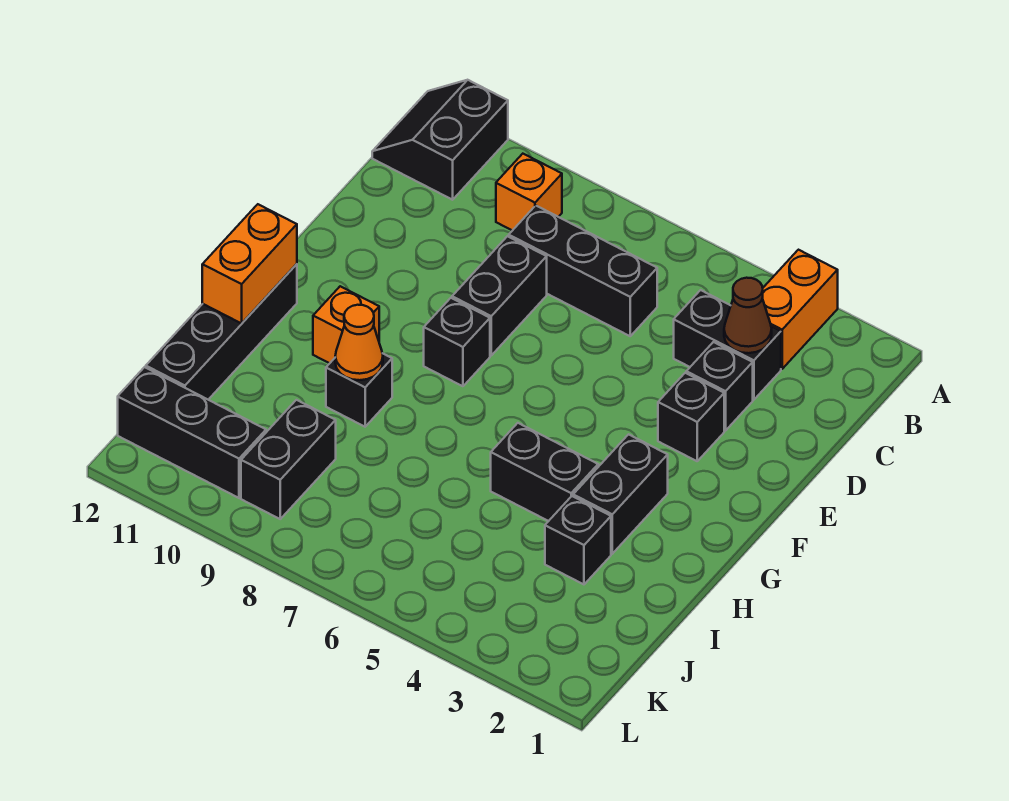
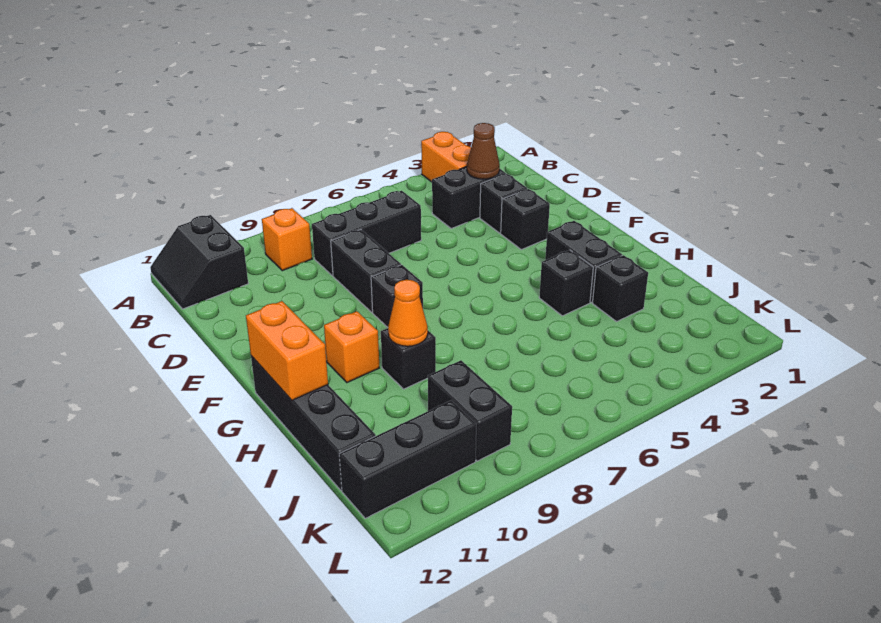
black 1x2 brick [491,423,598,521] -> black 1x1 brick [539,250,593,316]

